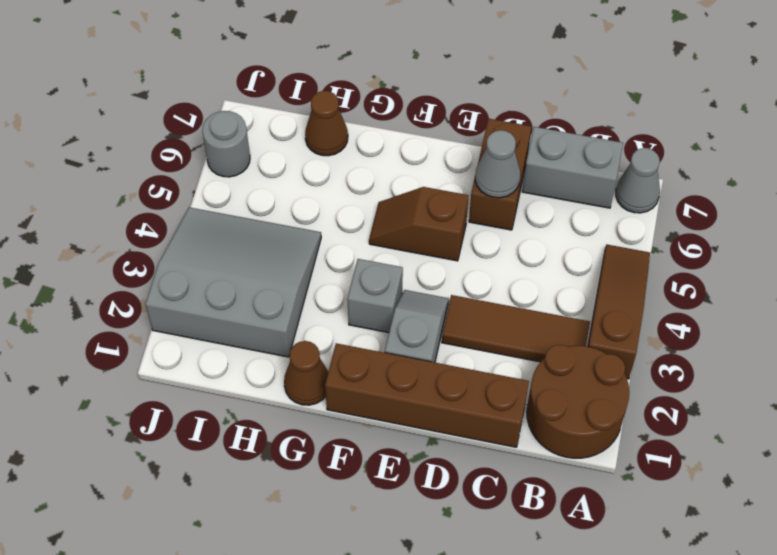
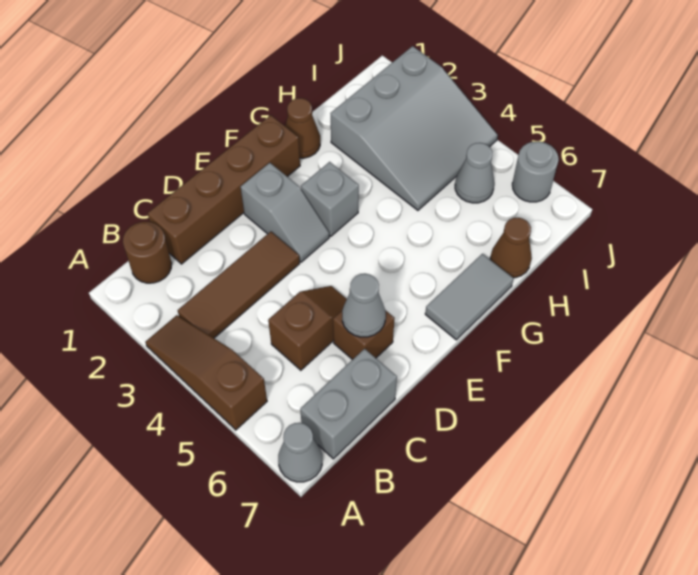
brown 2x2 round brick [527,345,629,458] -> brown 1x1 round brick [123,222,172,283]
brown 1x3 slope [588,244,650,379] -> brown 1x3 slope turned to [145,315,267,430]
brown 1x2 brick [469,119,531,230] -> brown 1x1 brick [333,310,395,360]
brown 1x2 slope [369,187,469,261] -> brown 1x2 slope moved to [268,286,347,370]
none -> grey 1x2 tile [425,254,513,340]
none -> grey 1x1 cone [455,143,494,203]

